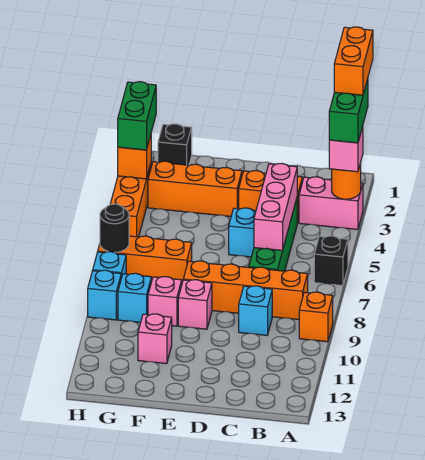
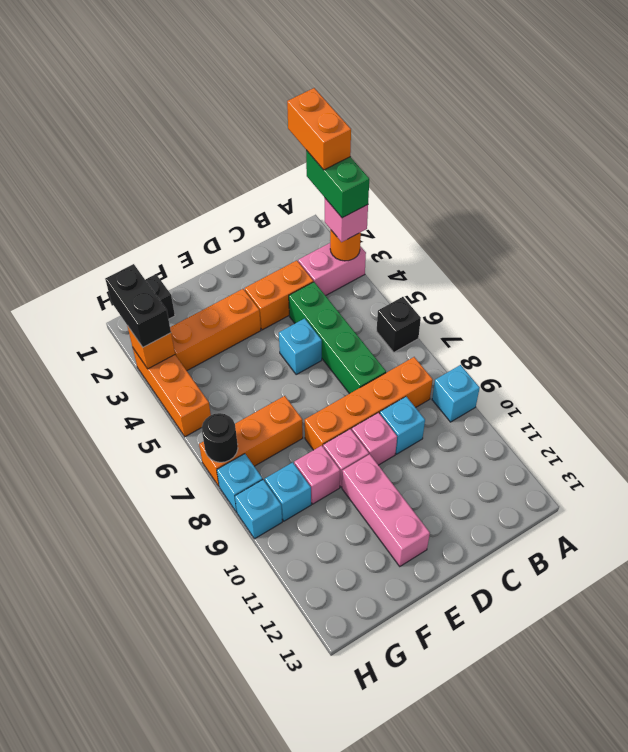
orange 1x1 brick [299,292,333,342] -> cyan 1x1 brick [432,365,480,422]
pink 1x3 brick [254,164,297,251] -> pink 1x3 brick moved to [342,454,430,566]
pink 1x1 brick [138,314,172,364] -> pink 1x1 brick moved to [352,413,397,465]
green 1x2 brick [118,82,156,150] -> black 1x2 brick [105,264,171,347]

